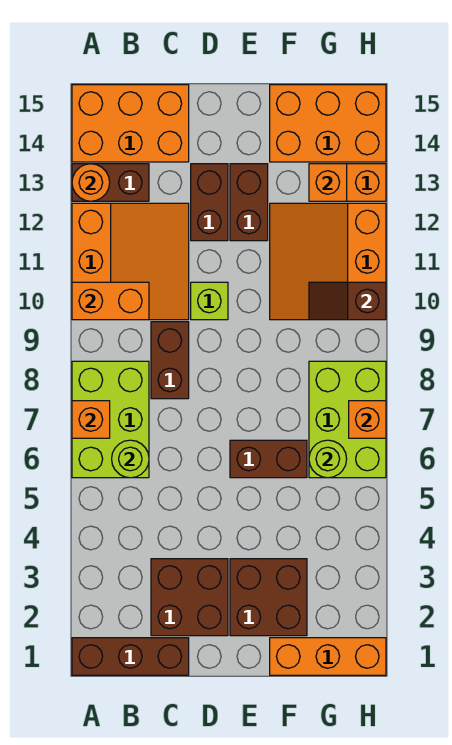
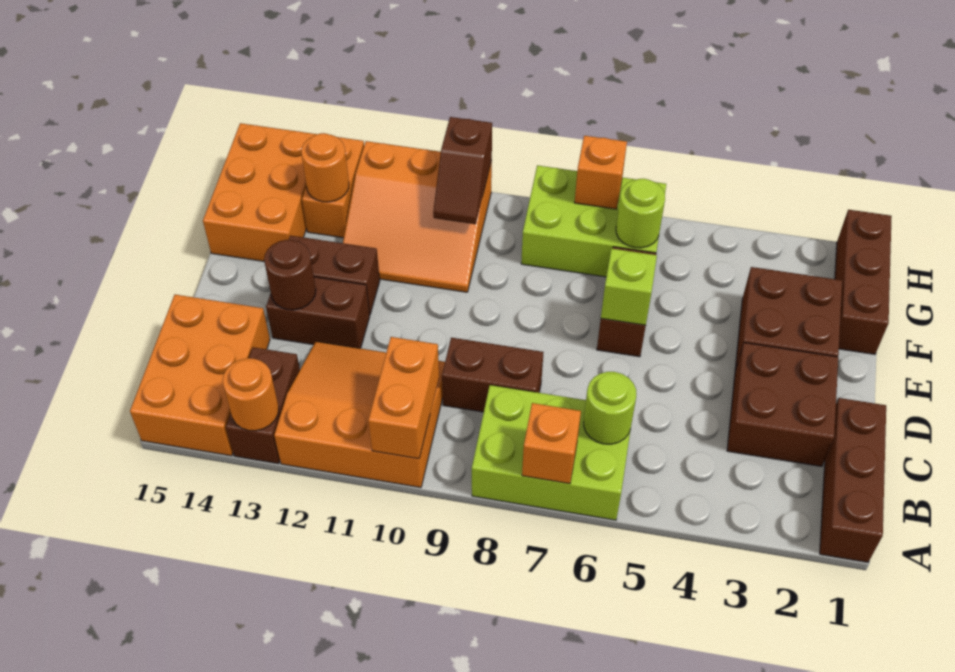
lime 1x1 brick [191,282,228,320] -> lime 1x1 brick moved to [601,249,657,326]
none -> brown 1x1 round brick [264,240,316,310]
orange 1x3 brick [270,638,386,675] -> brown 1x3 brick [835,210,892,354]
orange 1x1 brick [309,164,347,201] -> orange 1x1 round brick [301,133,349,202]

